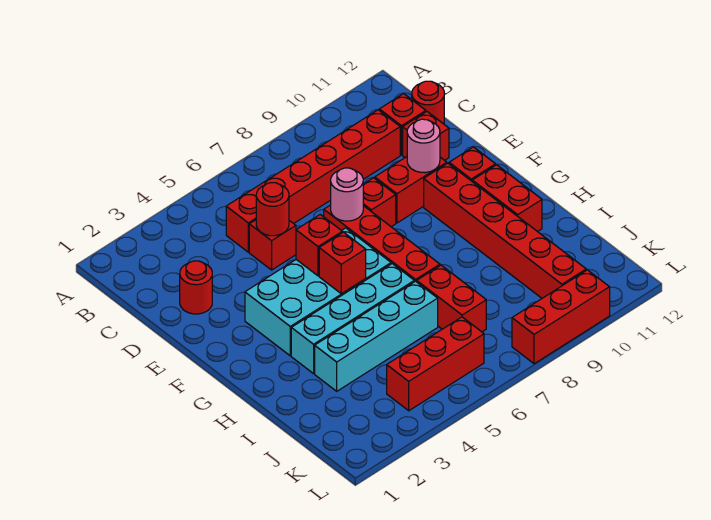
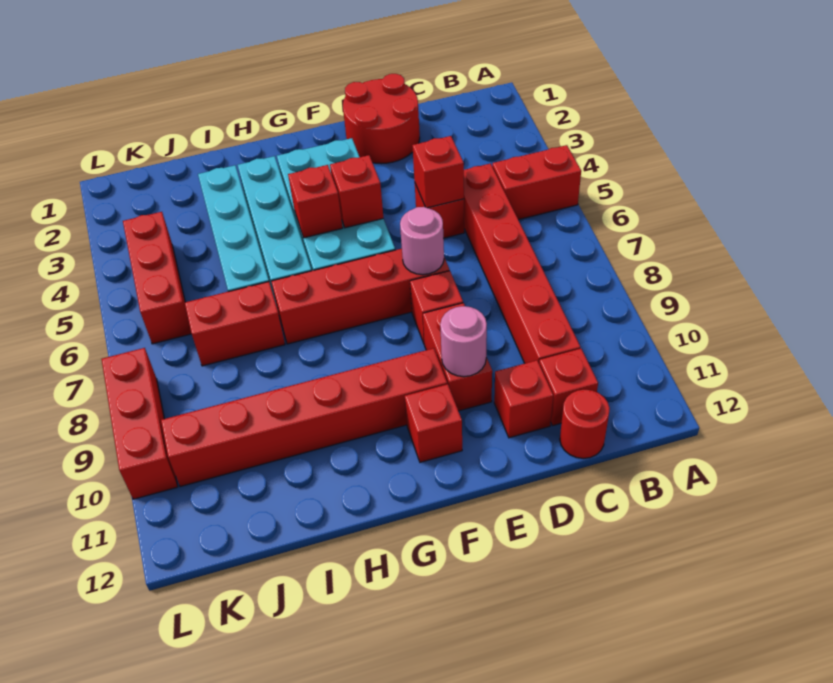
red 1x1 round brick [180,261,212,314] -> red 2x2 round brick [343,74,420,164]
red 1x1 round brick [256,183,289,236] -> red 1x1 brick [412,136,464,208]
red 1x2 brick [472,165,542,232] -> red 1x2 brick moved to [492,145,581,220]

